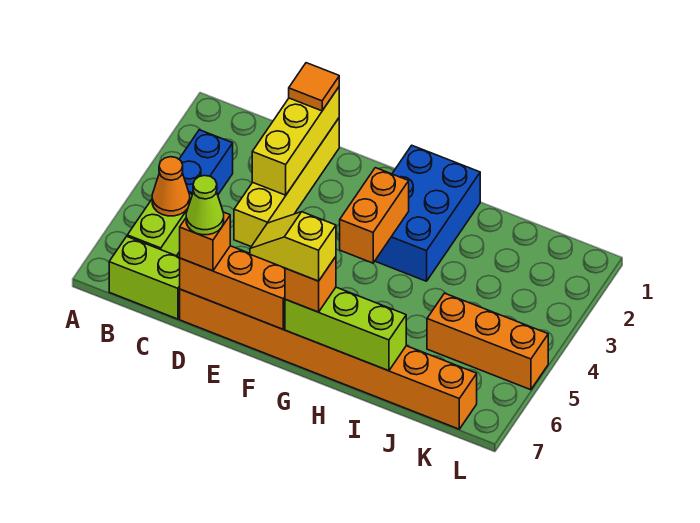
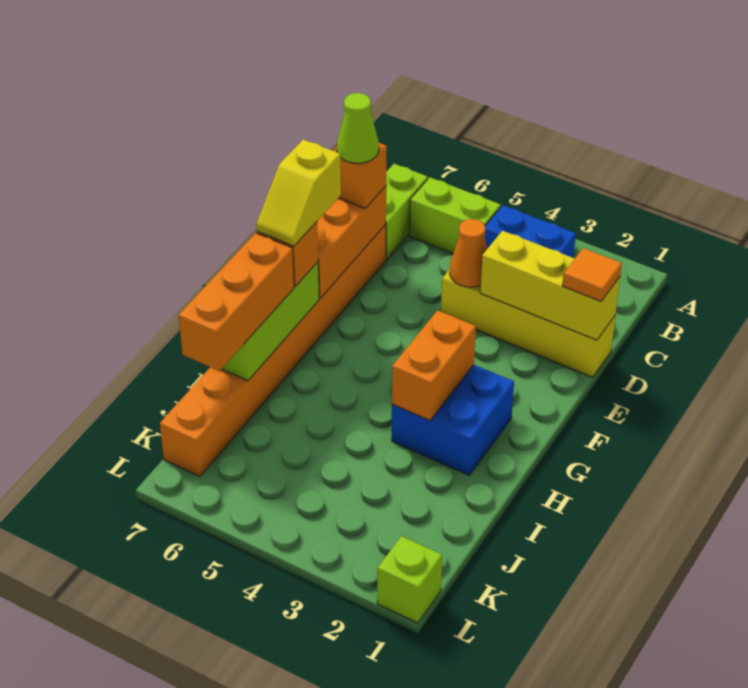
orange 1x1 cone [152,157,190,216] -> orange 1x1 cone moved to [450,219,487,287]
yellow 1x2 slope [250,212,336,281] -> yellow 1x2 slope turned to [257,140,341,246]
blue 2x3 brick [375,145,480,281] -> blue 2x2 brick [392,365,514,475]
orange 1x2 brick [340,168,409,263] -> orange 1x2 brick turned to [392,310,476,420]
orange 1x3 brick [427,293,548,390] -> orange 1x3 brick moved to [179,233,294,371]
none -> lime 1x1 brick [377,536,442,623]

